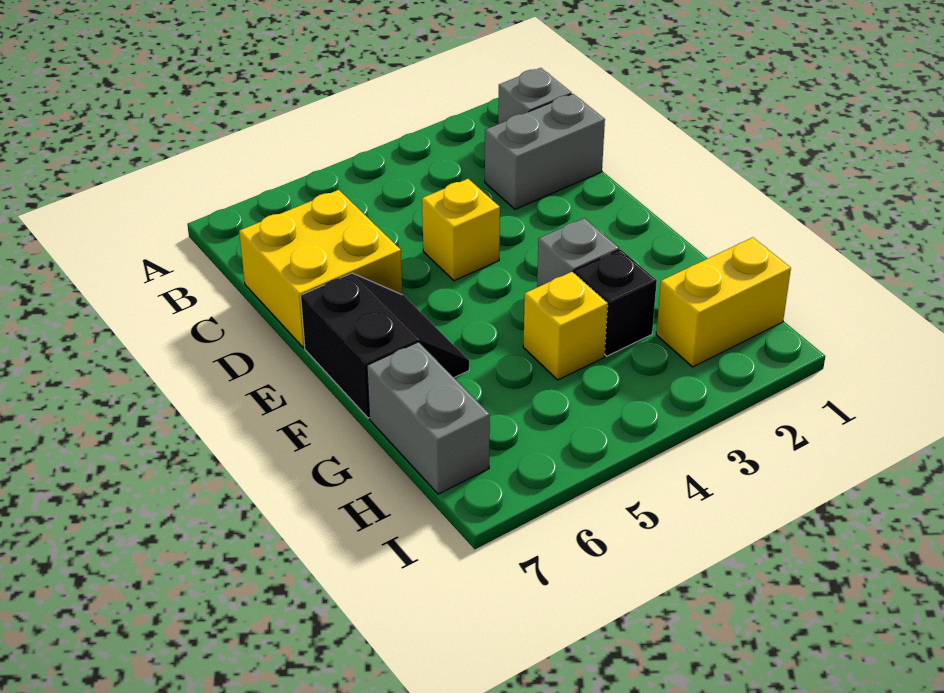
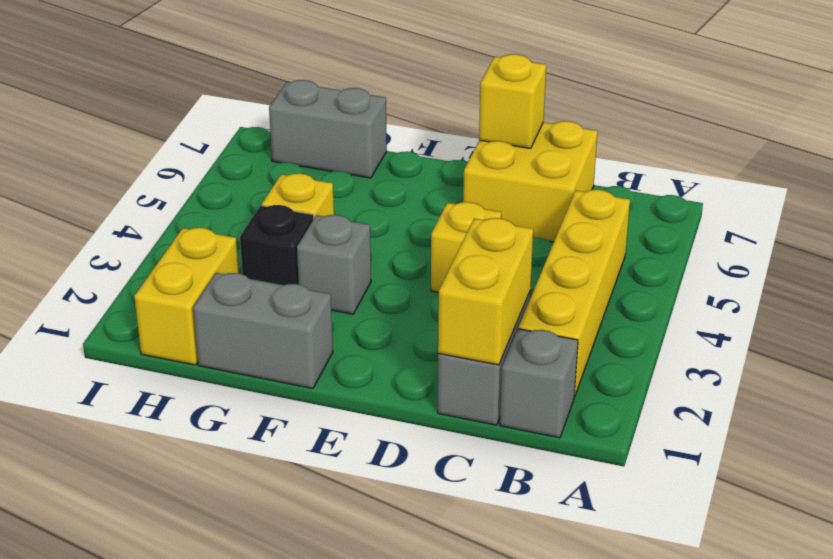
none -> yellow 1x4 brick [518,190,630,397]
none -> yellow 1x2 brick [438,218,533,365]
none -> yellow 1x1 brick [479,54,546,149]
black 2x2 slope [301,273,469,418] -> none
none -> grey 1x2 brick [193,273,333,388]

